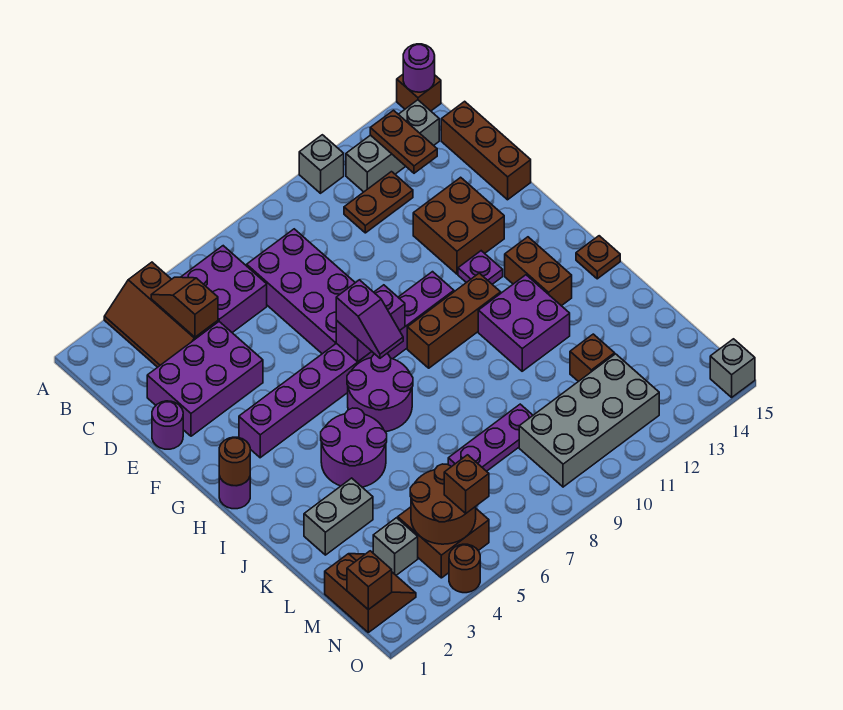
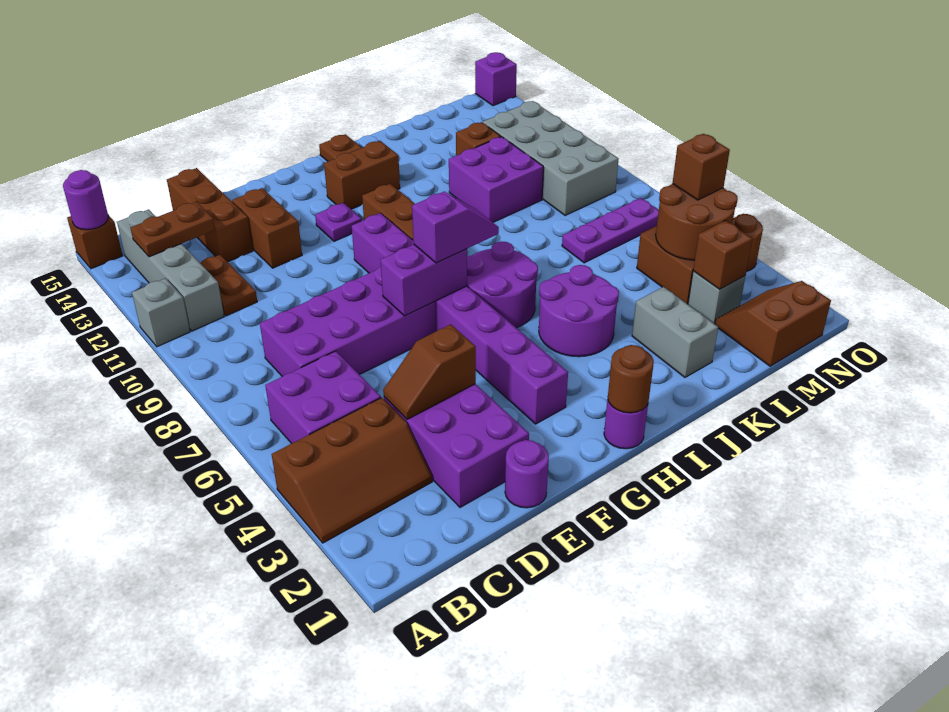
brown 1x2 slope [151,277,218,337] -> brown 1x2 slope moved to [383,324,476,419]
grey 1x3 brick [346,100,439,192] -> grey 1x4 brick [117,209,224,331]
brown 1x3 brick [441,101,531,200] -> brown 1x3 brick turned to [167,168,253,262]
brown 2x2 brick [413,177,504,274] -> brown 1x2 brick [232,188,302,268]
purple 1x2 brick [336,285,405,362] -> purple 1x2 brick turned to [381,245,467,316]
purple 2x2 brick [478,275,570,371] -> purple 2x2 brick moved to [449,137,543,222]
purple 1x3 plate [448,404,533,471] -> purple 1x3 plate turned to [562,198,659,263]
brown 1x1 brick [347,551,392,610] -> brown 1x1 brick moved to [693,221,752,289]
grey 1x1 brick [710,339,755,397] -> purple 1x1 brick [475,52,517,106]

